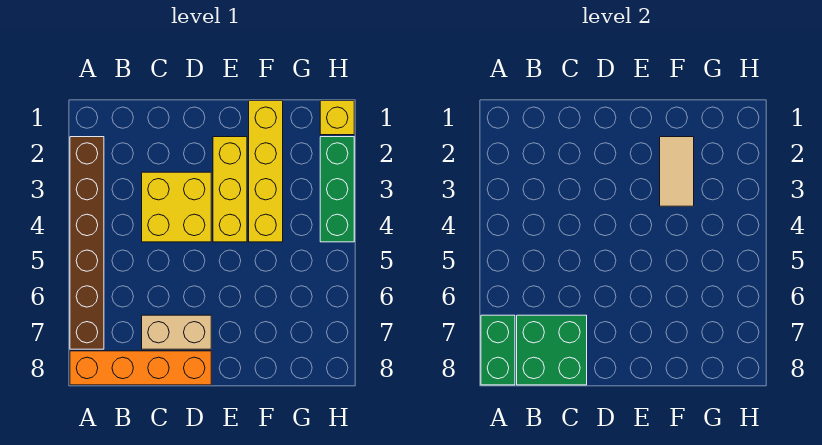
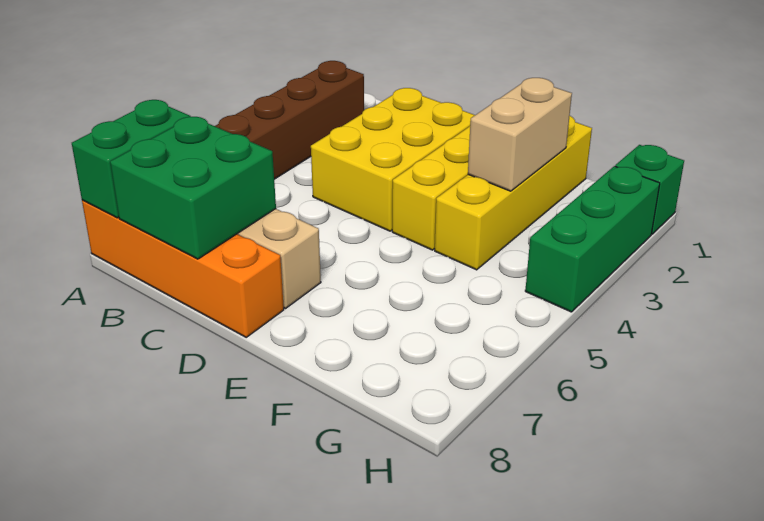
yellow 2x2 brick [142,172,211,242] -> yellow 2x3 brick [311,88,475,231]
tan 1x2 tile [660,137,694,206] -> tan 1x2 brick [468,78,572,191]
yellow 1x1 brick [320,101,354,135] -> green 1x1 brick [615,145,684,234]

